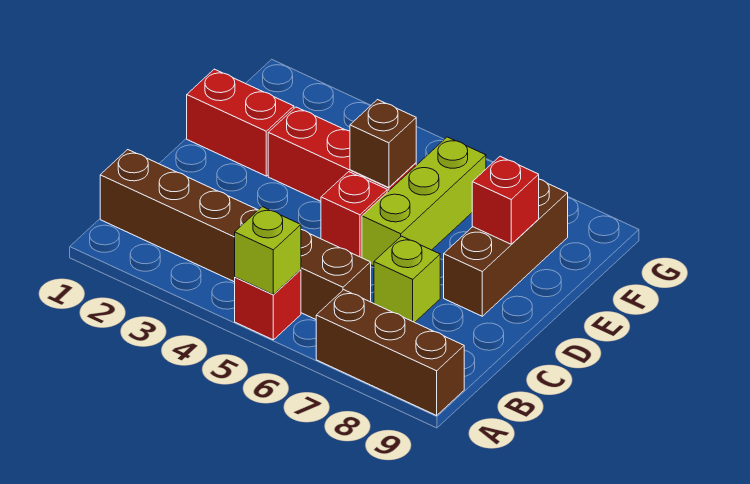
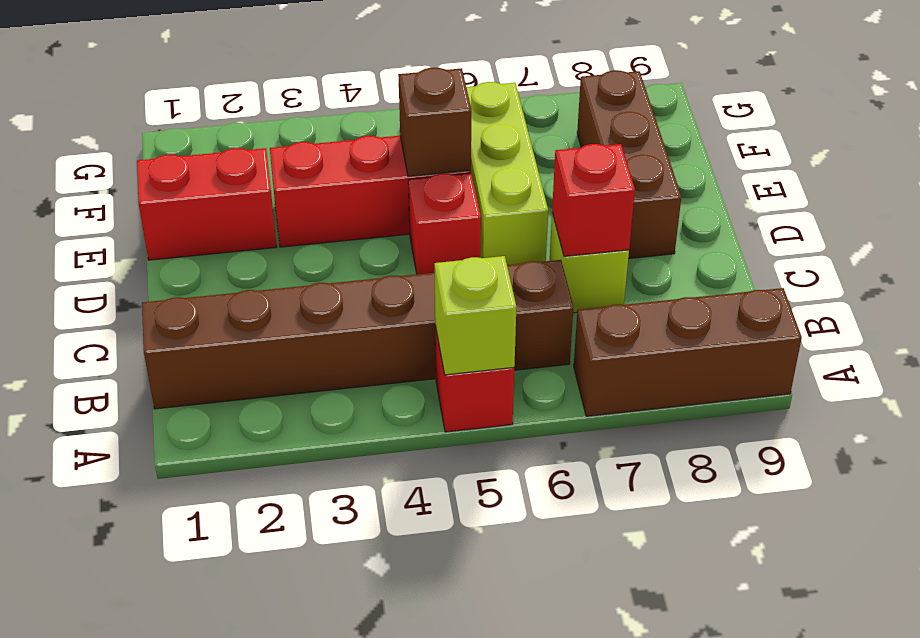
red 1x1 brick [472,156,539,244] -> red 1x1 brick moved to [552,144,635,256]

